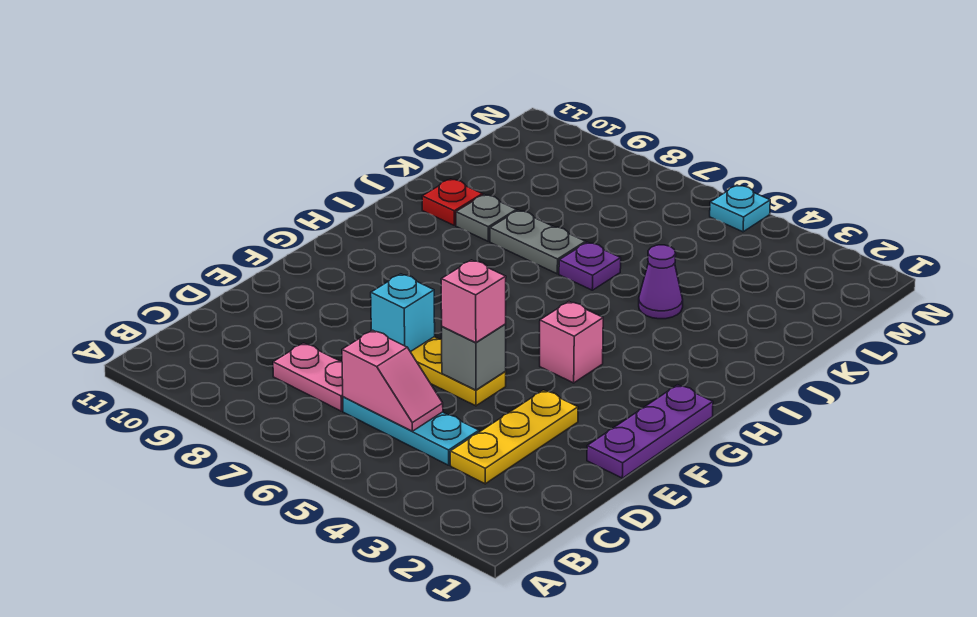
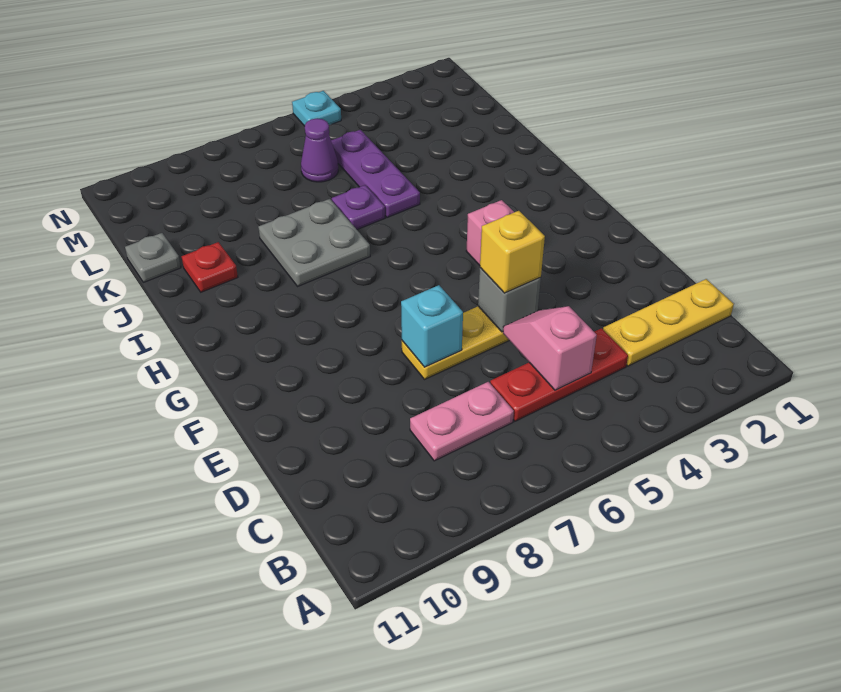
yellow 1x3 plate [450,390,578,484] -> yellow 1x3 plate turned to [603,279,734,366]
cyan 1x3 plate [343,397,479,465] -> red 1x3 plate [490,328,628,421]
pink 1x2 slope [342,330,443,431] -> pink 1x2 slope turned to [503,306,597,390]
purple 1x3 plate [587,385,713,478] -> purple 1x3 plate moved to [331,130,420,217]
pink 1x1 brick [441,260,506,343] -> yellow 1x1 brick [480,211,545,293]
purple 1x1 cone [639,245,683,319] -> purple 1x1 cone moved to [301,118,338,182]
grey 1x2 plate [490,210,586,274] -> grey 2x2 plate [258,199,370,286]
grey 1x1 plate [456,195,517,241] -> grey 1x1 plate moved to [125,233,181,282]

